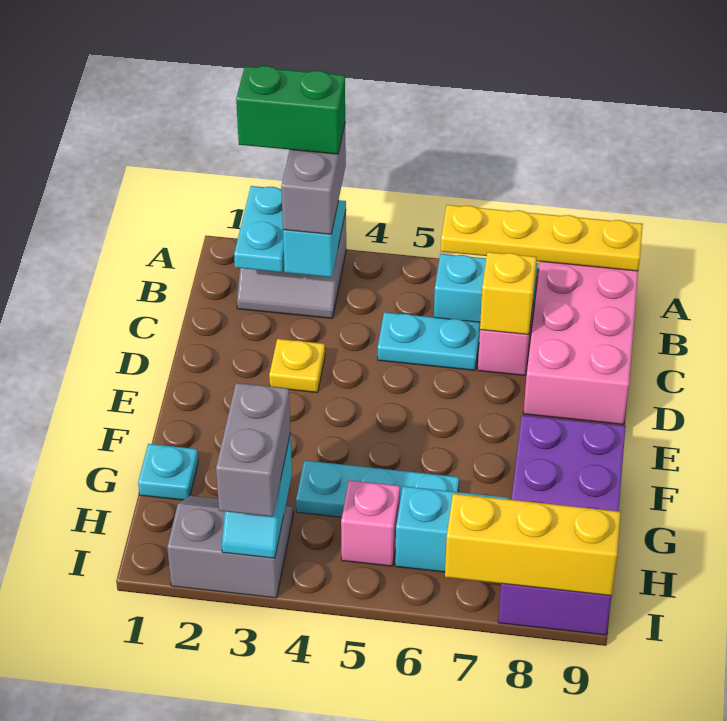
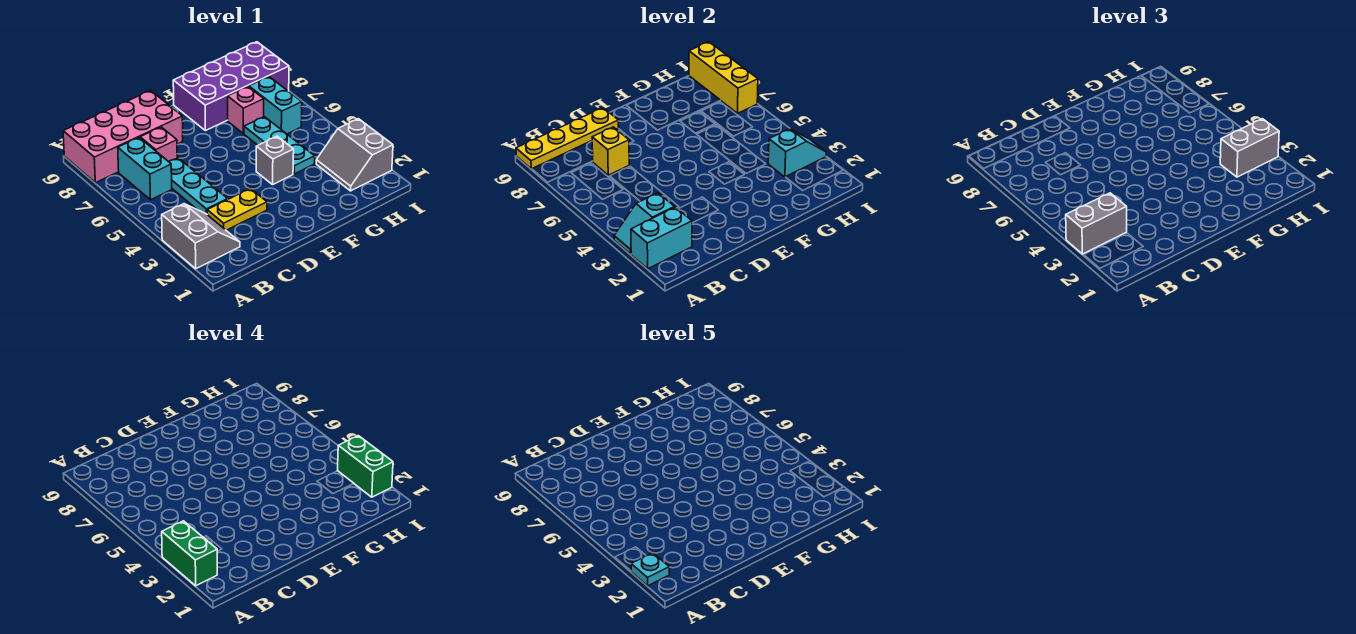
cyan 1x2 plate [234,186,284,272] -> cyan 1x2 brick [631,207,692,269]
yellow 1x4 plate [441,205,643,271] -> yellow 1x4 plate turned to [516,108,619,169]
cyan 1x2 plate [378,312,480,370] -> cyan 1x3 plate [169,158,228,214]
yellow 1x1 plate [269,339,325,393] -> yellow 1x2 plate [207,189,267,230]
none -> grey 1x1 brick [256,136,294,185]
cyan 1x1 plate [138,444,198,500] -> cyan 1x1 plate moved to [631,553,669,586]
pink 1x1 brick [341,480,400,566] -> pink 1x1 brick moved to [228,87,264,134]
none -> green 1x2 brick [338,436,393,497]

